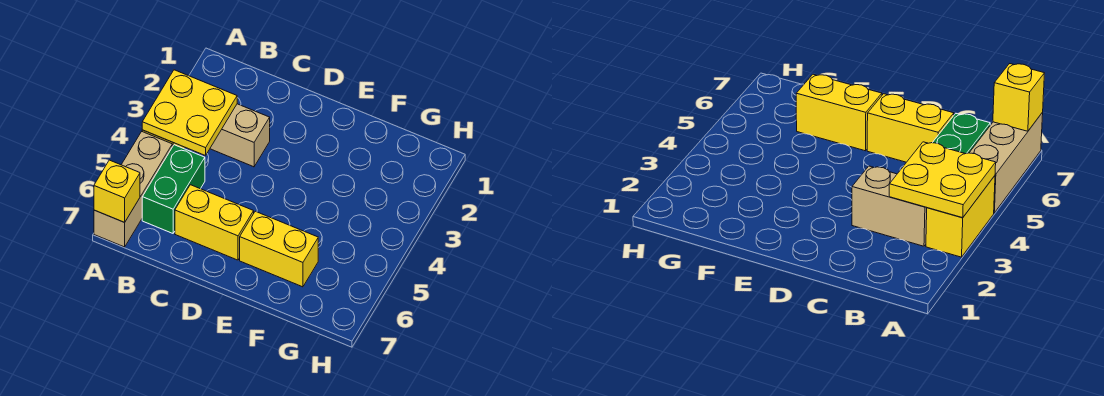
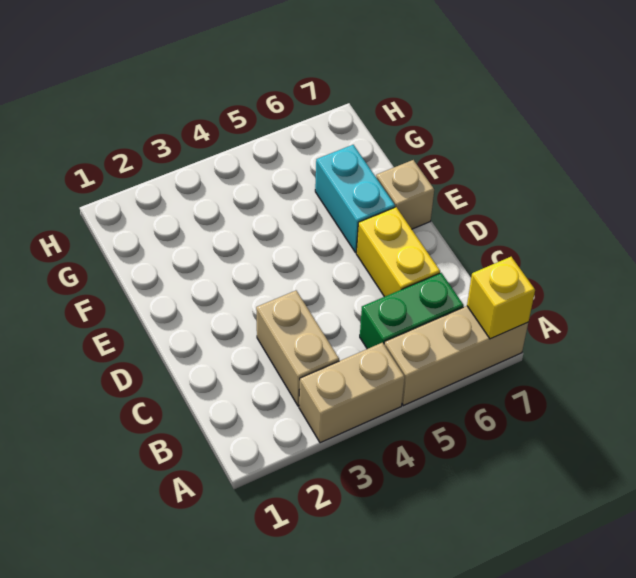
yellow 1x2 brick [926,176,995,257] -> tan 1x2 brick [299,343,405,443]
yellow 2x2 plate [142,70,237,156] -> none
yellow 1x2 brick [240,211,318,287] -> cyan 1x2 brick [315,145,395,253]
none -> tan 1x1 brick [376,160,434,229]

